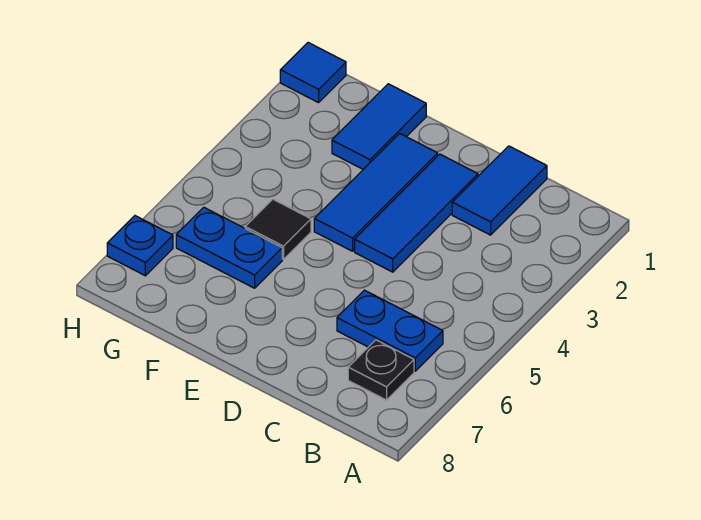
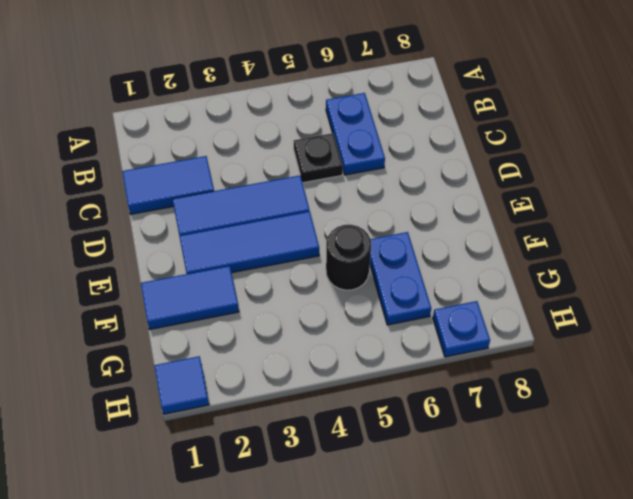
black 1x1 plate [348,340,414,400] -> black 1x1 plate moved to [294,133,343,183]
black 1x1 tile [245,199,311,259] -> black 1x1 round brick [326,225,371,290]

